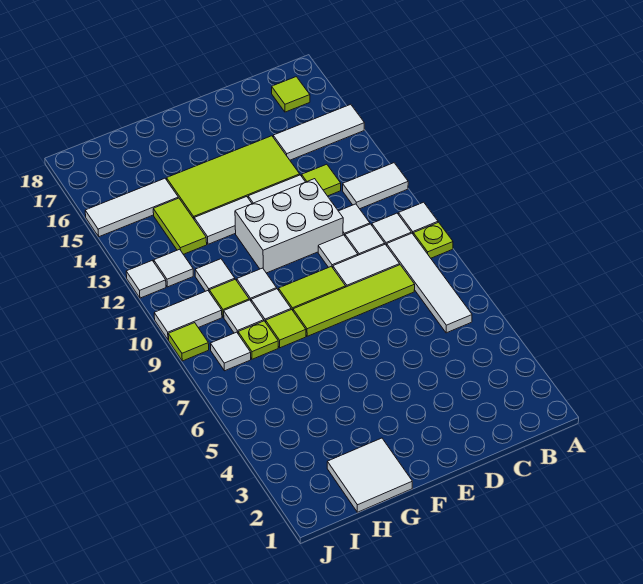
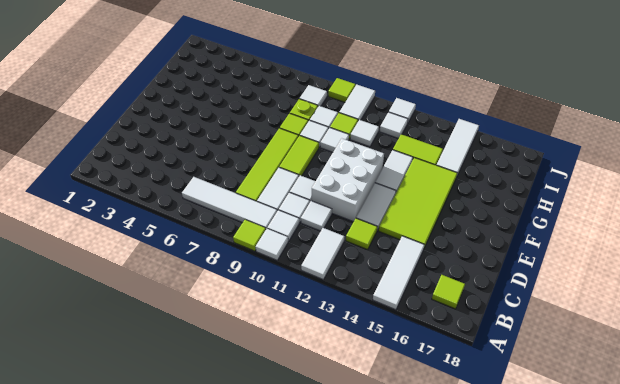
lime 1x1 plate [413,222,453,258] -> lime 1x1 tile [233,220,266,251]
white 2x2 tile [327,438,412,512] -> none

